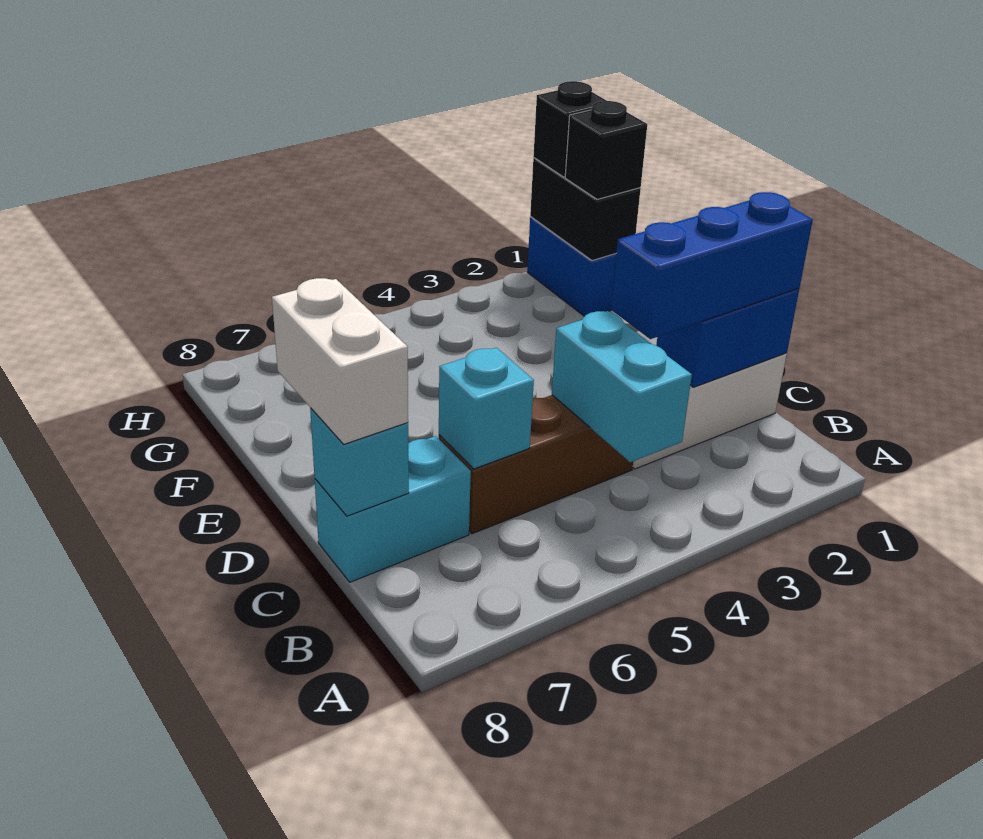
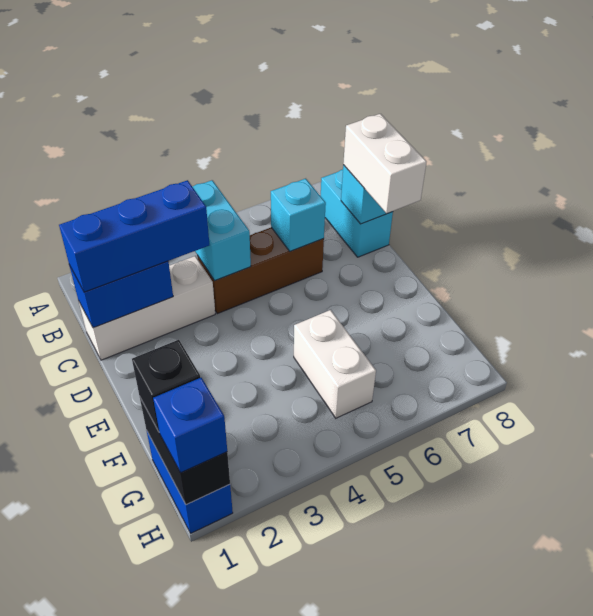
cyan 1x2 brick [315,436,471,582] -> cyan 1x2 brick turned to [321,170,393,257]
none -> white 1x2 brick [294,310,376,418]
black 1x1 brick [533,81,607,177] -> blue 1x1 brick [153,378,227,473]

